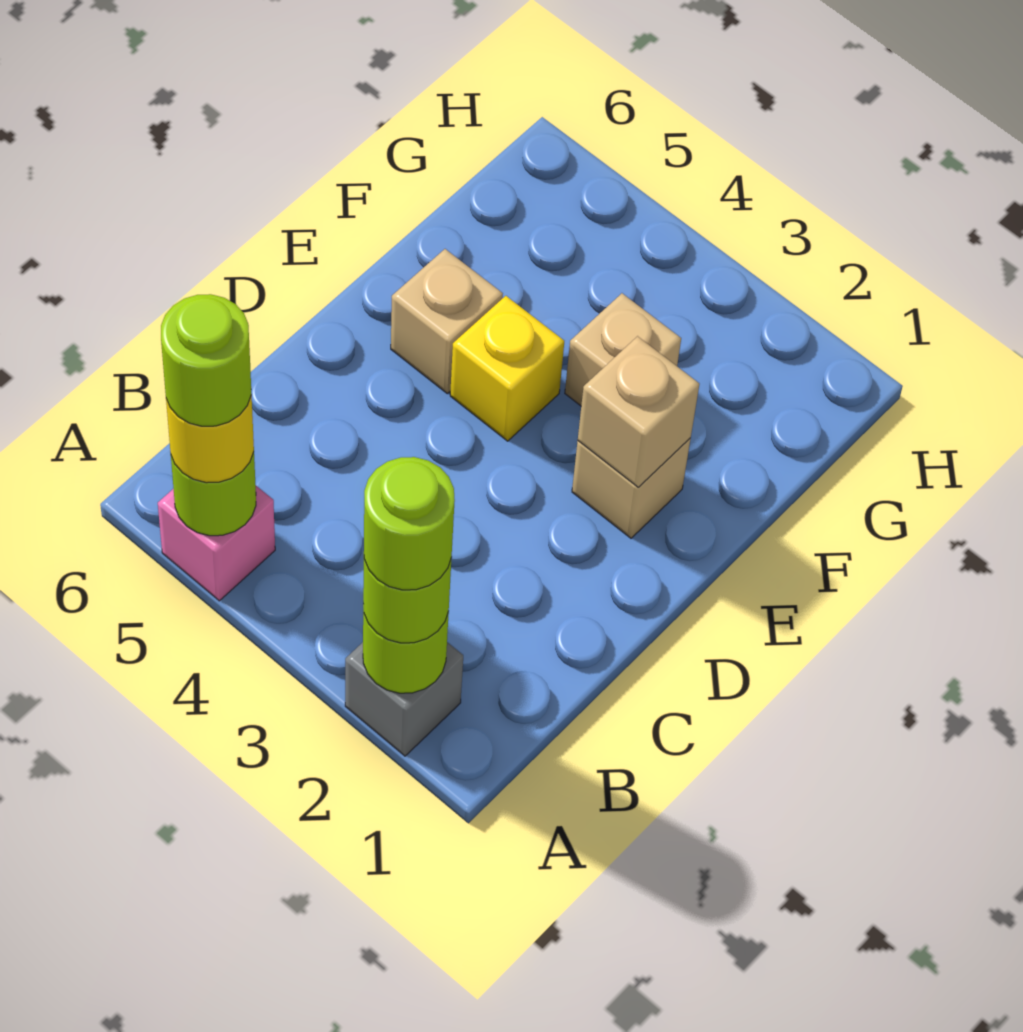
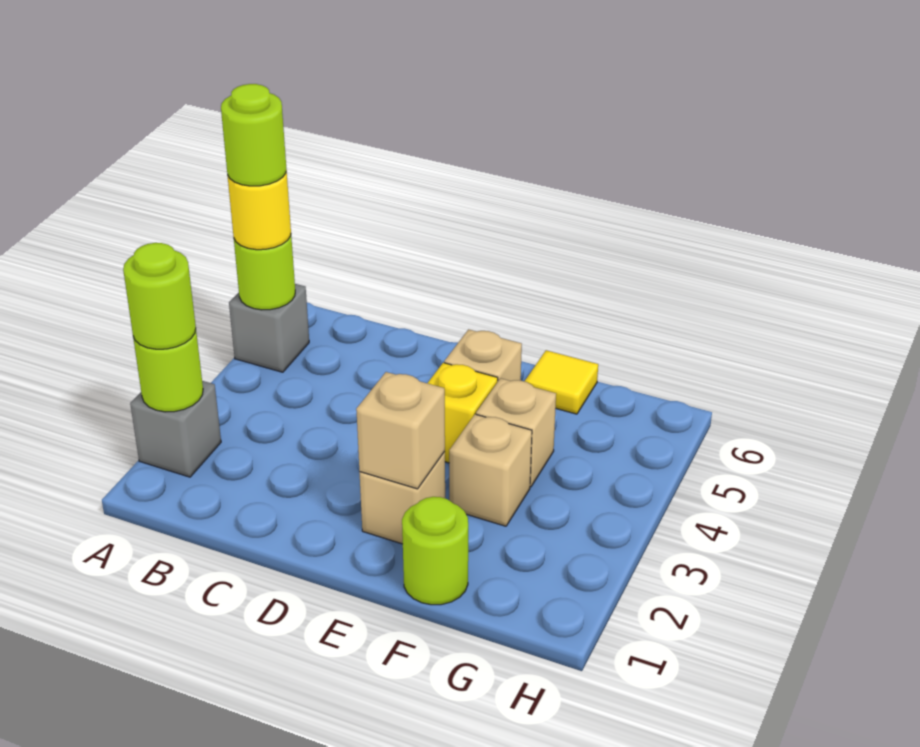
lime 1x1 round brick [364,457,455,590] -> lime 1x1 round brick moved to [402,497,468,605]
pink 1x1 brick [158,486,275,601] -> grey 1x1 brick [229,284,309,372]
none -> tan 1x1 brick [476,378,556,487]
none -> yellow 1x1 tile [525,350,598,414]

